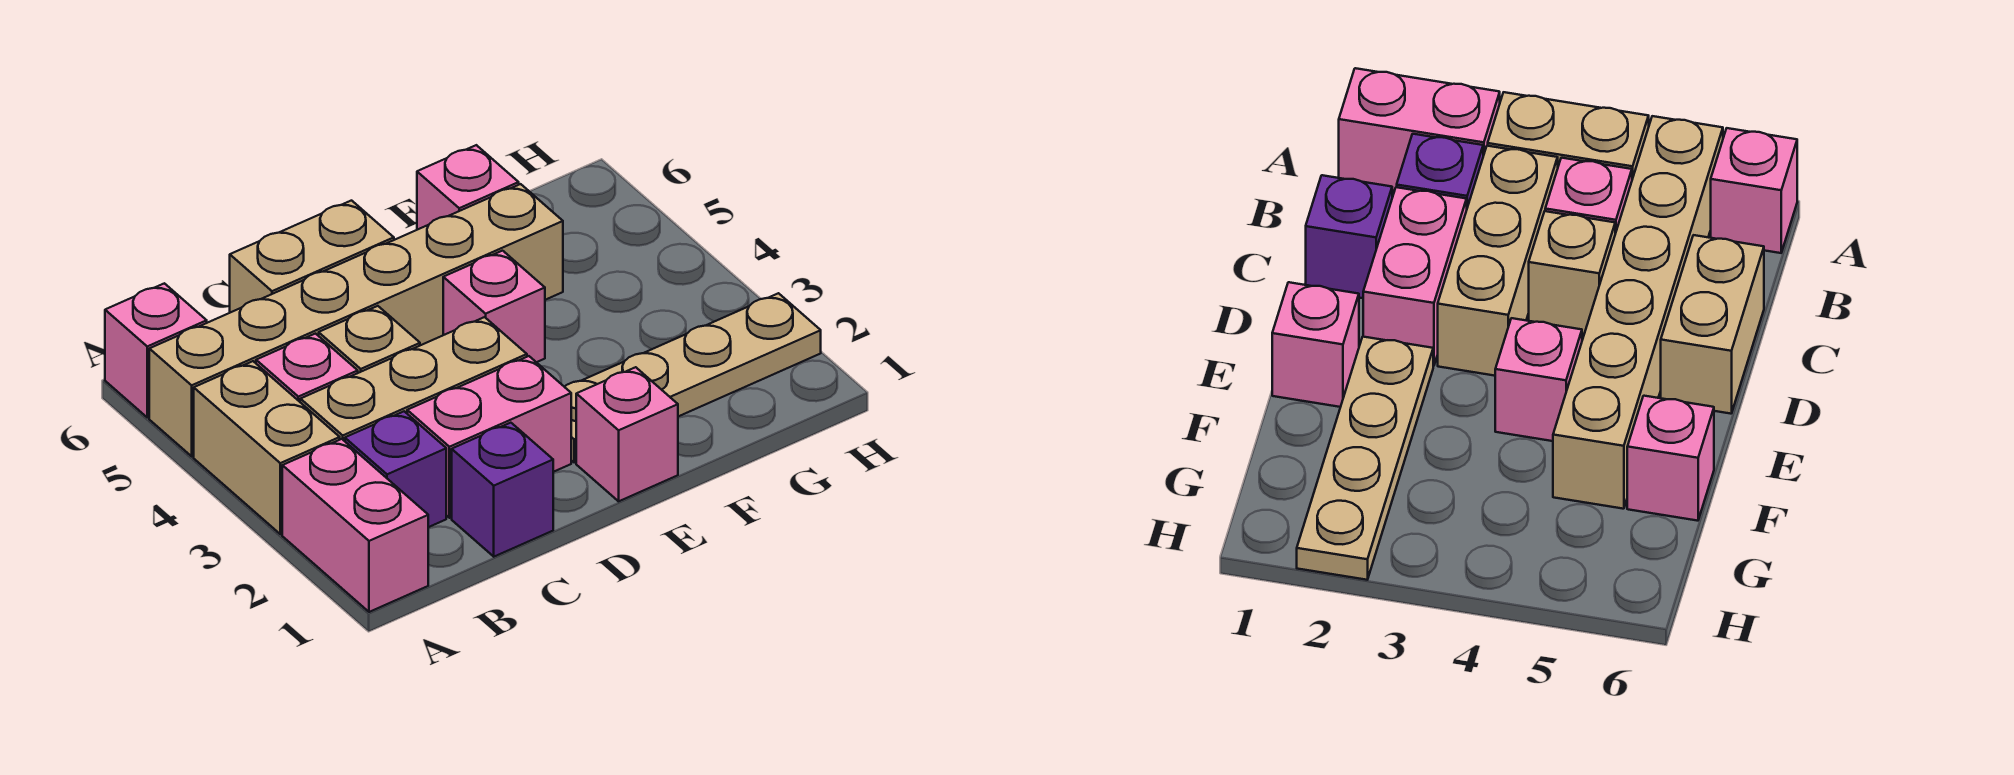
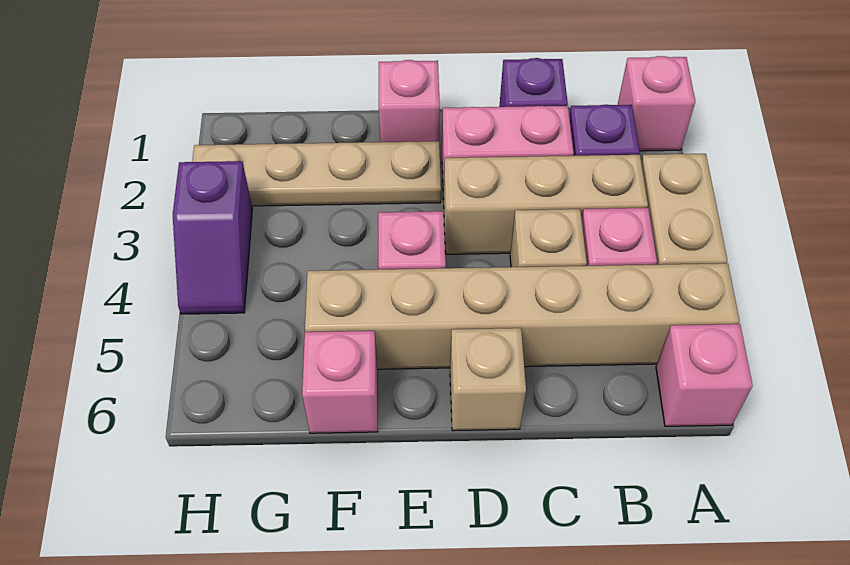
pink 1x2 brick [282,439,428,612] -> pink 1x1 brick [618,56,695,151]
tan 1x2 brick [230,201,394,313] -> tan 1x1 brick [450,328,526,431]
none -> purple 1x2 slope [173,161,253,314]

